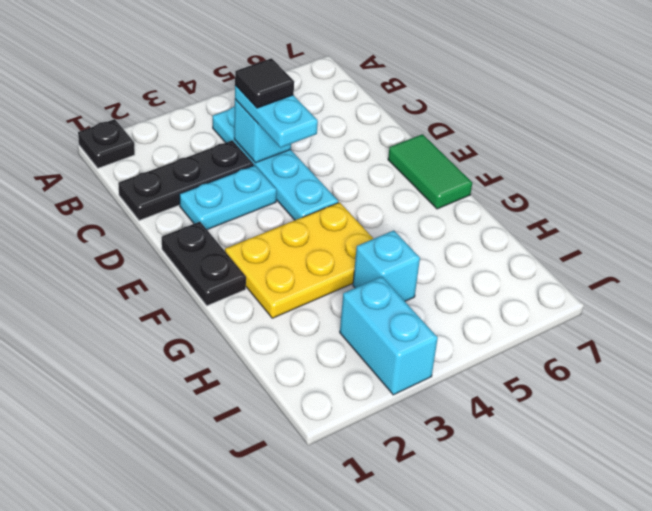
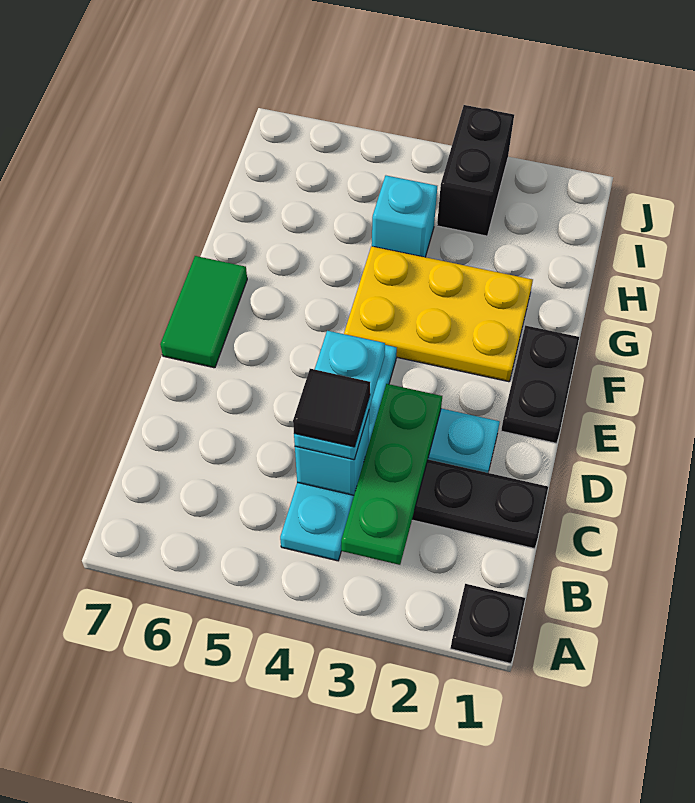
none -> green 1x3 plate [341,384,442,565]
cyan 1x2 brick [340,277,438,395] -> black 1x2 brick [437,105,514,236]

